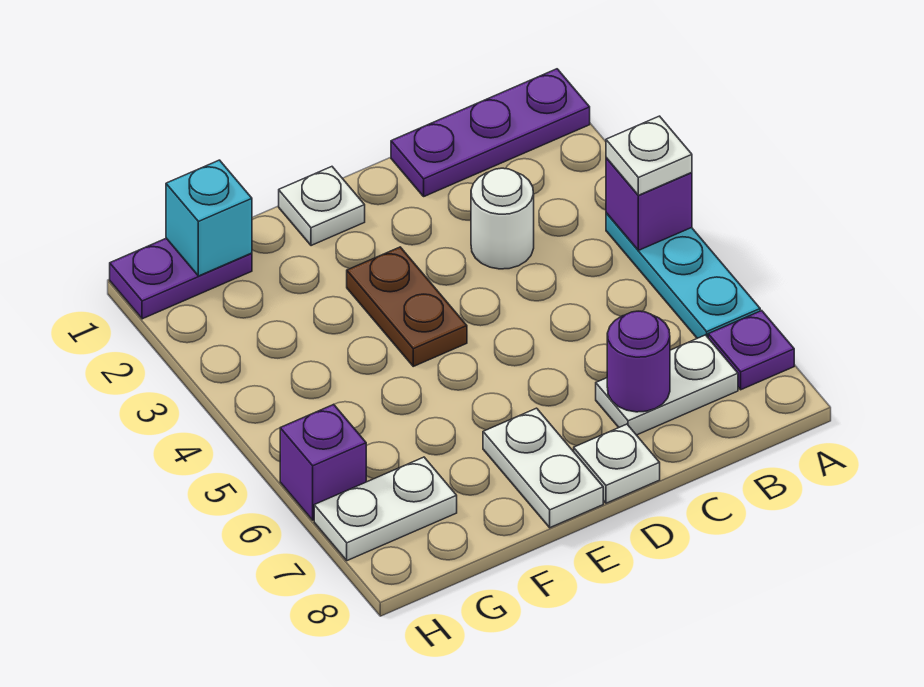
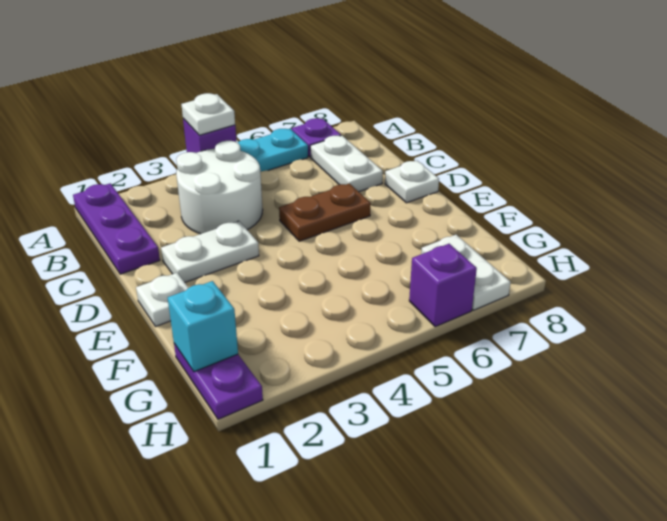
white 1x1 round brick [471,168,534,269] -> white 2x2 round brick [176,141,263,234]
purple 1x1 round brick [607,311,670,412] -> none
brown 1x2 plate [347,247,467,366] -> brown 1x2 plate moved to [279,183,371,241]
white 1x2 plate [483,408,603,528] -> white 1x2 plate moved to [161,221,259,282]

